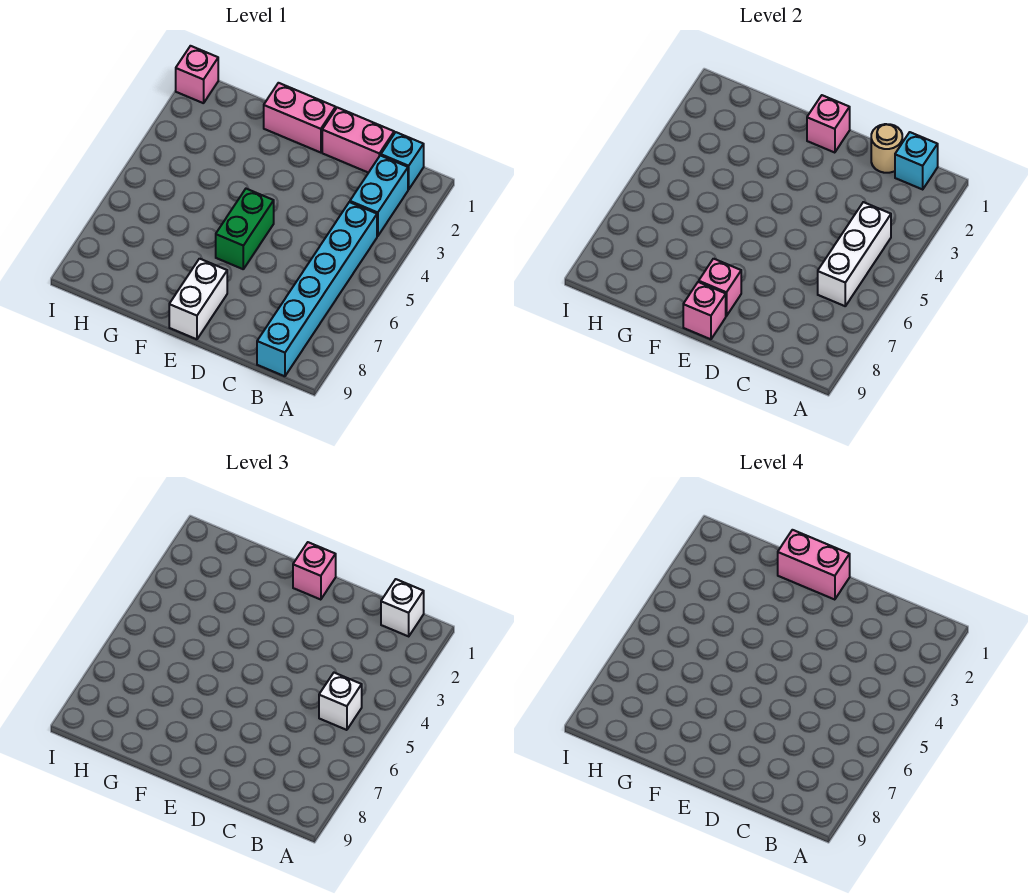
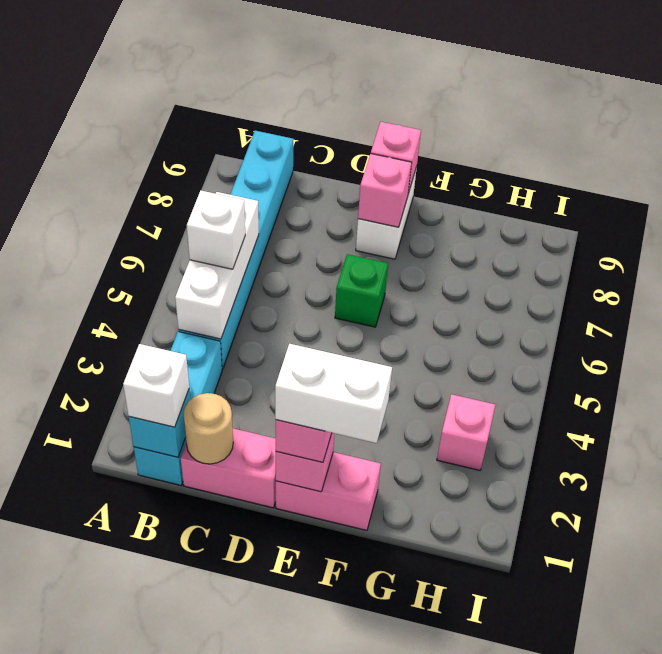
pink 1x2 brick [778,530,850,600] -> white 1x2 brick [275,344,392,443]
green 1x2 brick [216,189,274,269] -> green 1x1 brick [335,254,388,327]
pink 1x1 brick [176,46,218,103] -> pink 1x1 brick moved to [437,394,495,470]

